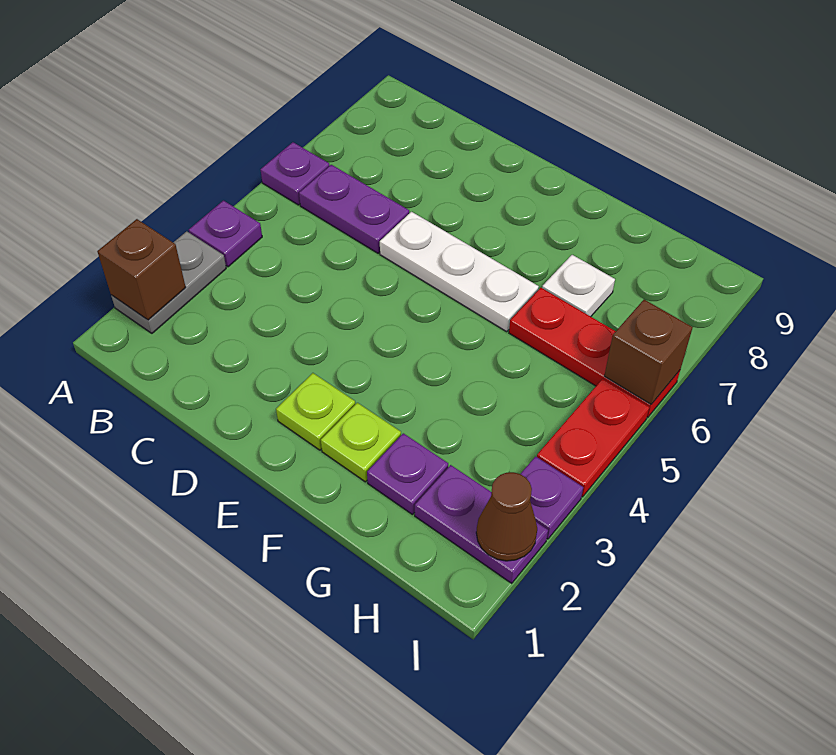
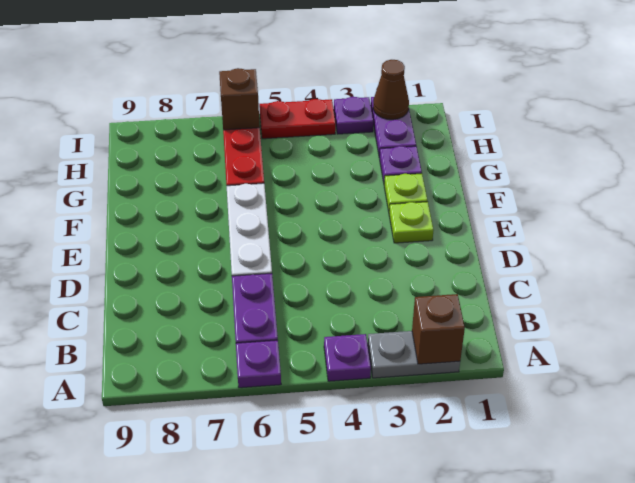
white 1x1 plate [542,255,615,317] -> none

